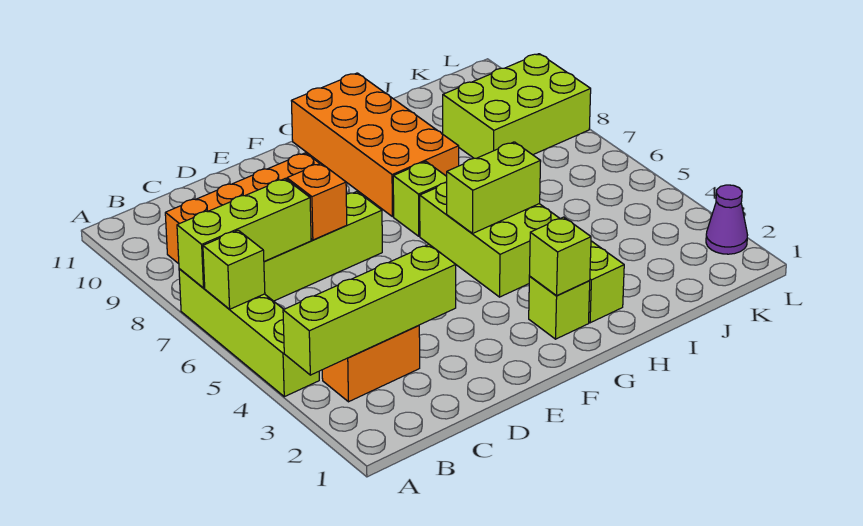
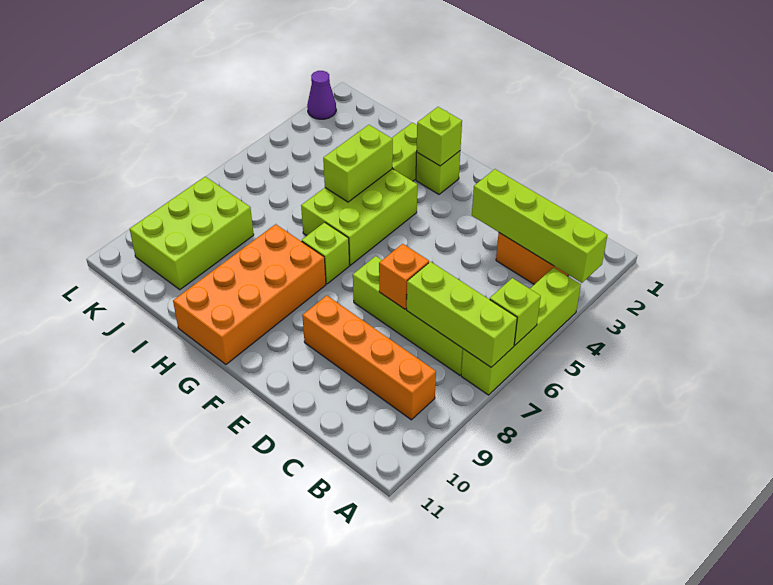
lime 1x2 brick [447,142,541,234] -> lime 1x2 brick turned to [323,125,393,202]
lime 2x3 brick [443,54,591,158] -> lime 2x3 brick turned to [130,177,254,290]

